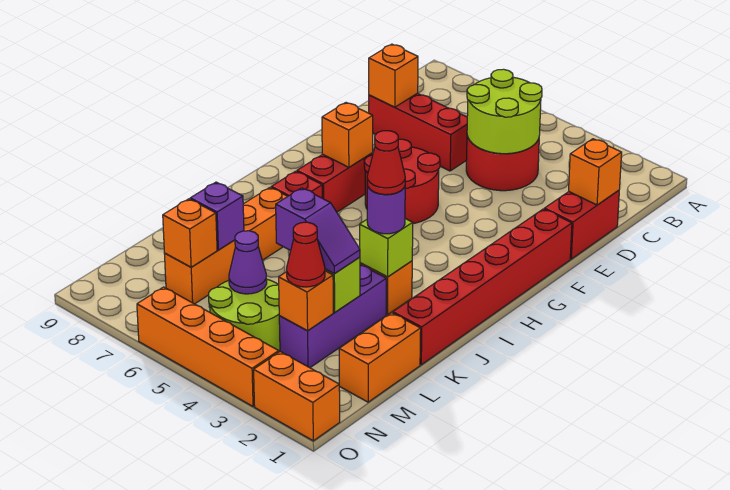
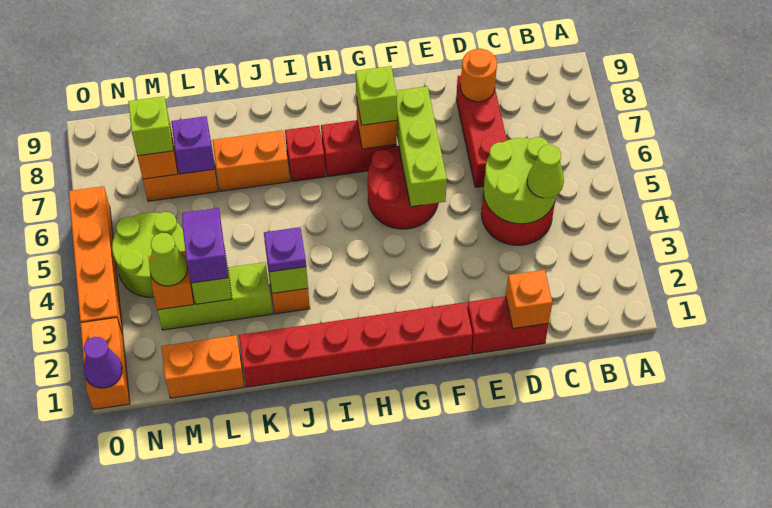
none -> lime 1x1 cone [527,145,564,198]
orange 1x1 brick [369,44,418,107] -> orange 1x1 round brick [461,49,497,102]
none -> lime 1x3 brick [396,87,447,207]
none -> lime 1x1 brick [356,66,397,125]
purple 1x1 round brick [367,185,405,234] -> purple 1x1 plate [264,227,306,272]
red 1x1 cone [367,131,405,195] -> none
purple 1x3 brick [279,265,386,368] -> lime 1x3 brick [157,262,273,330]
purple 1x2 slope [276,188,360,273] -> purple 1x2 slope turned to [182,208,228,283]
red 1x1 cone [287,222,325,287] -> lime 1x1 cone [149,233,187,286]
purple 1x1 cone [229,231,267,294] -> purple 1x1 cone moved to [84,337,122,388]
none -> lime 1x1 brick [128,96,173,156]

